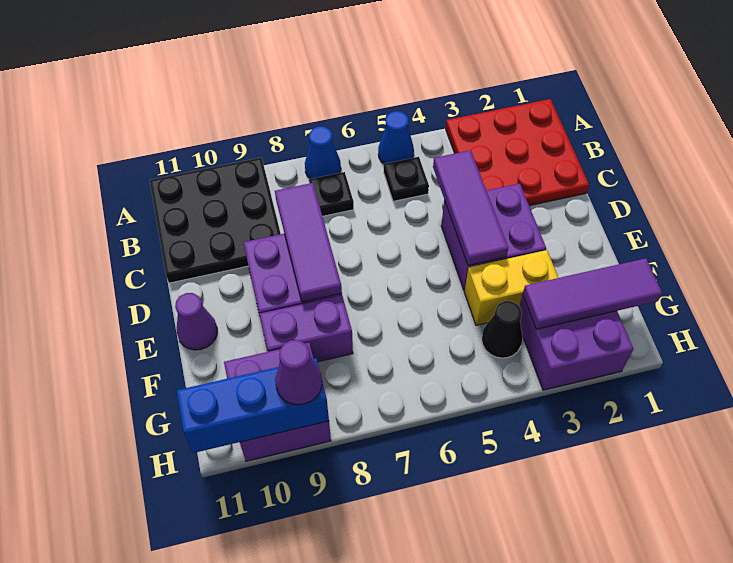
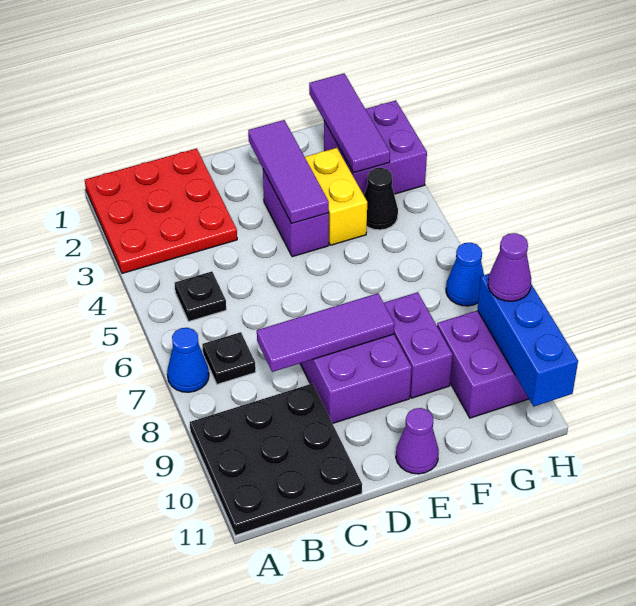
blue 1x1 cone [378,111,414,164] -> blue 1x1 cone moved to [446,242,484,306]
purple 1x3 tile [433,150,508,265] -> purple 1x3 tile turned to [248,120,329,224]
purple 2x2 brick [441,184,546,290] -> purple 1x2 brick [263,170,329,257]

